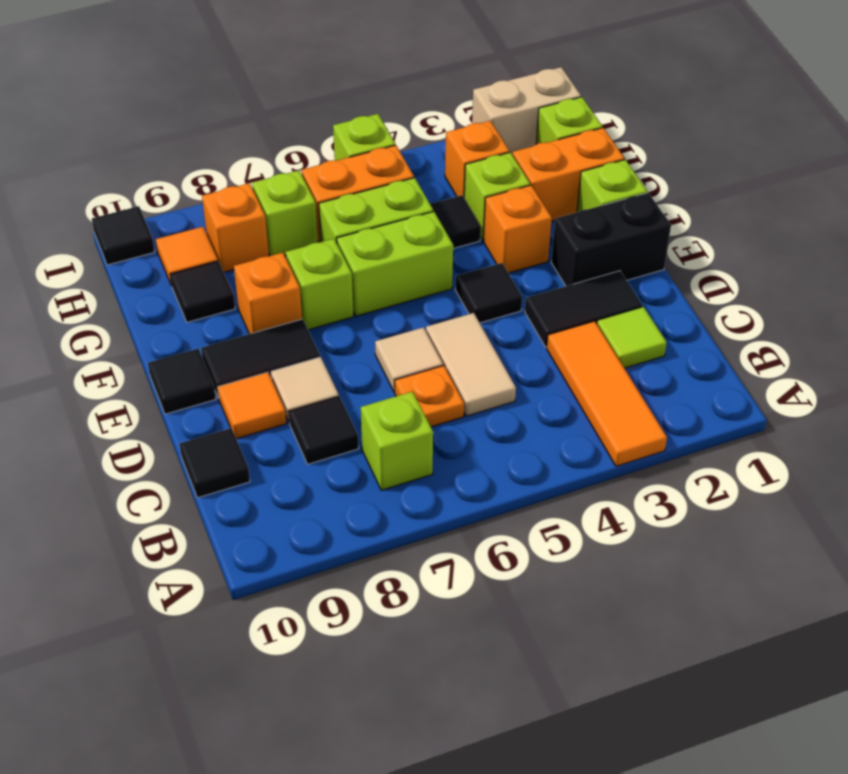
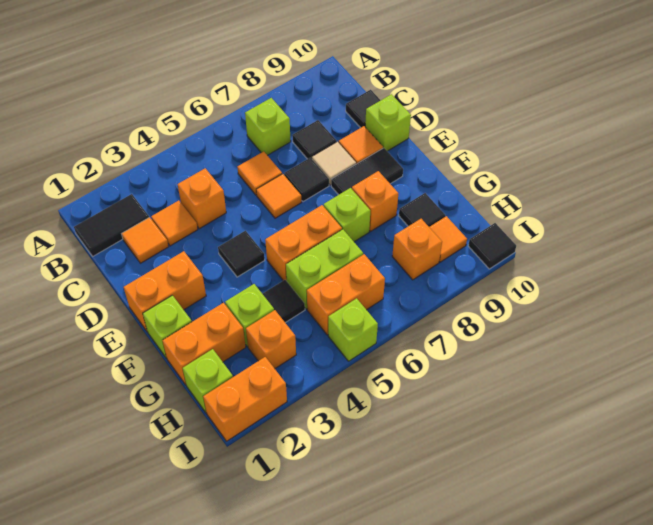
orange 1x3 tile [547,321,667,466] -> orange 1x1 tile [151,201,198,246]
lime 1x1 tile [597,307,667,368] -> orange 1x1 tile [122,217,169,263]
tan 1x2 tile [426,313,516,416] -> none
orange 1x1 plate [395,366,464,427] -> orange 1x1 tile [237,151,282,195]
black 1x2 tile [525,271,642,347] -> black 1x2 tile moved to [74,194,149,256]
tan 1x1 tile [375,327,443,392] -> orange 1x1 tile [256,174,302,218]
black 1x2 brick [551,193,671,286] -> orange 1x2 brick [124,251,206,332]
black 1x1 tile [148,349,216,414] -> black 1x1 tile moved to [284,158,329,202]
orange 1x1 brick [484,185,552,273] -> orange 1x1 brick moved to [178,168,226,229]
lime 1x2 brick [337,212,453,316] -> orange 1x2 brick [265,205,342,281]
lime 1x1 brick [252,170,318,256] -> lime 1x1 brick moved to [365,94,411,151]
tan 1x2 brick [472,67,581,155] -> orange 1x2 brick [203,357,287,441]

